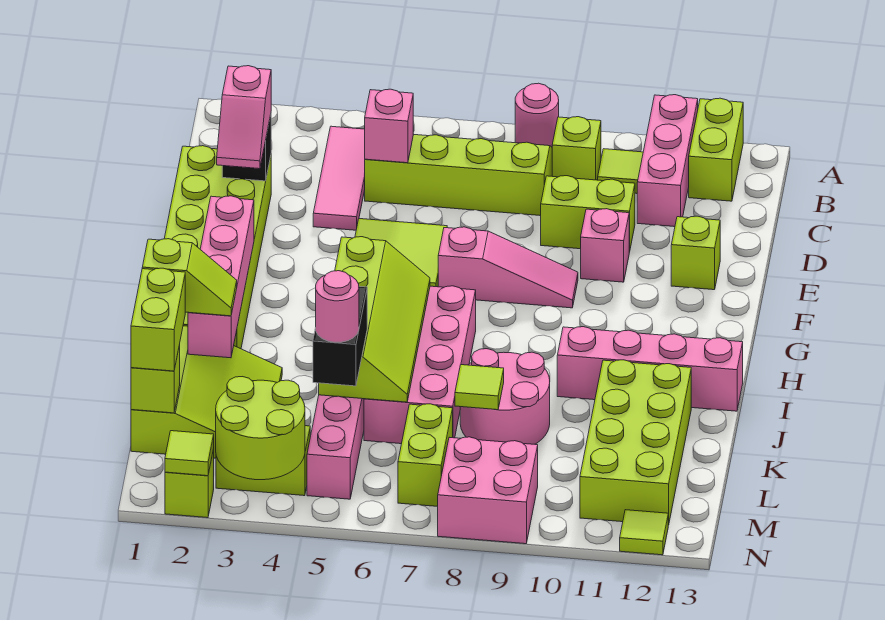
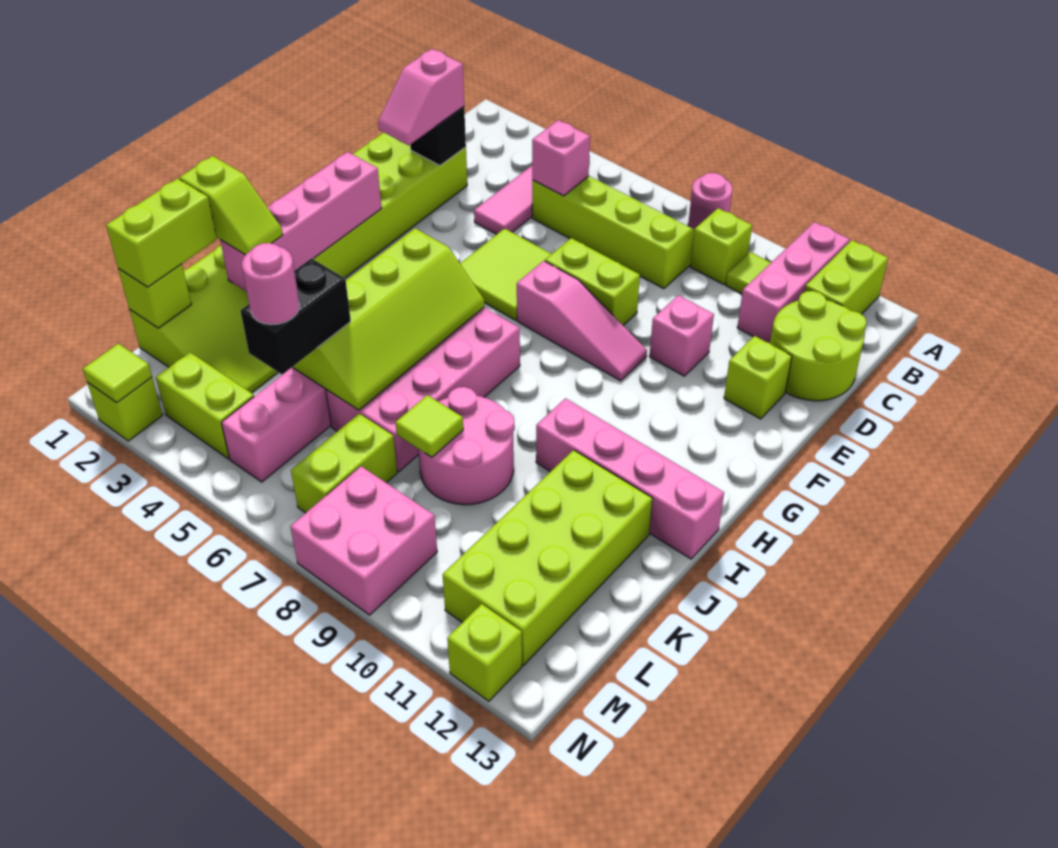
lime 1x2 brick [541,176,635,252] -> lime 1x2 brick moved to [545,238,640,325]
lime 2x2 round brick [216,377,305,480] -> lime 2x2 round brick moved to [770,291,867,401]
lime 1x1 tile [620,510,668,555] -> lime 1x1 brick [447,604,522,701]

